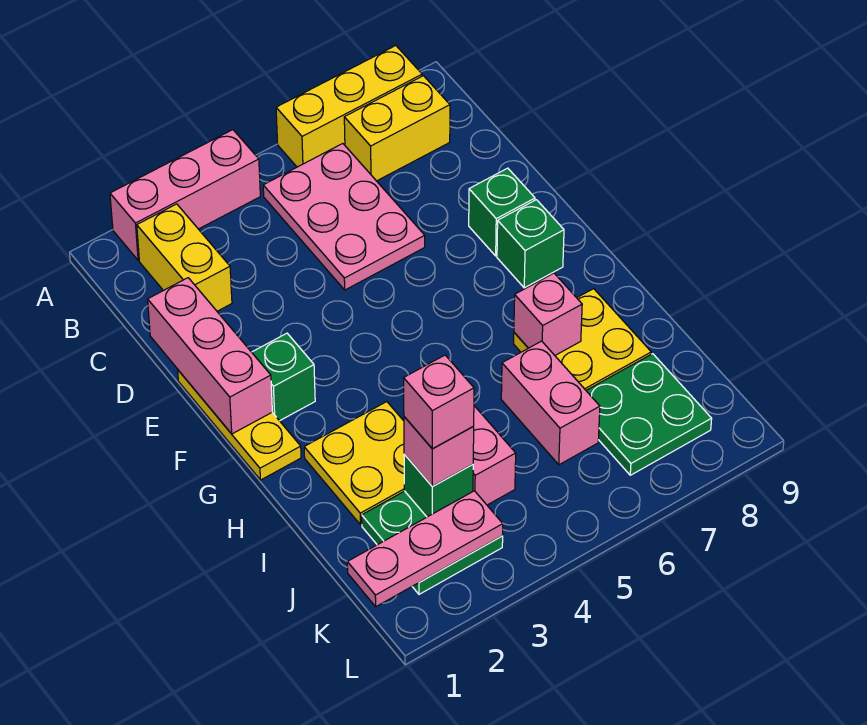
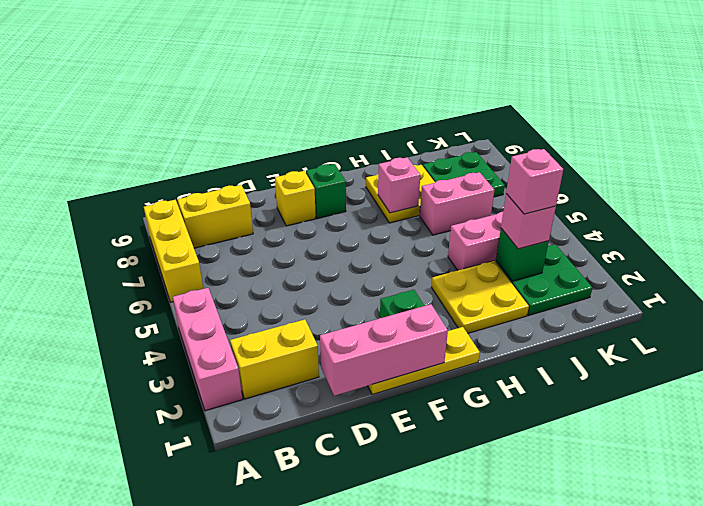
pink 2x3 plate [263,144,425,290] -> none
yellow 1x2 brick [344,76,450,181] -> yellow 1x2 brick turned to [177,185,253,248]
green 1x1 brick [469,168,535,256] -> yellow 1x1 brick [275,171,316,226]
pink 1x3 plate [347,491,503,607] -> none

